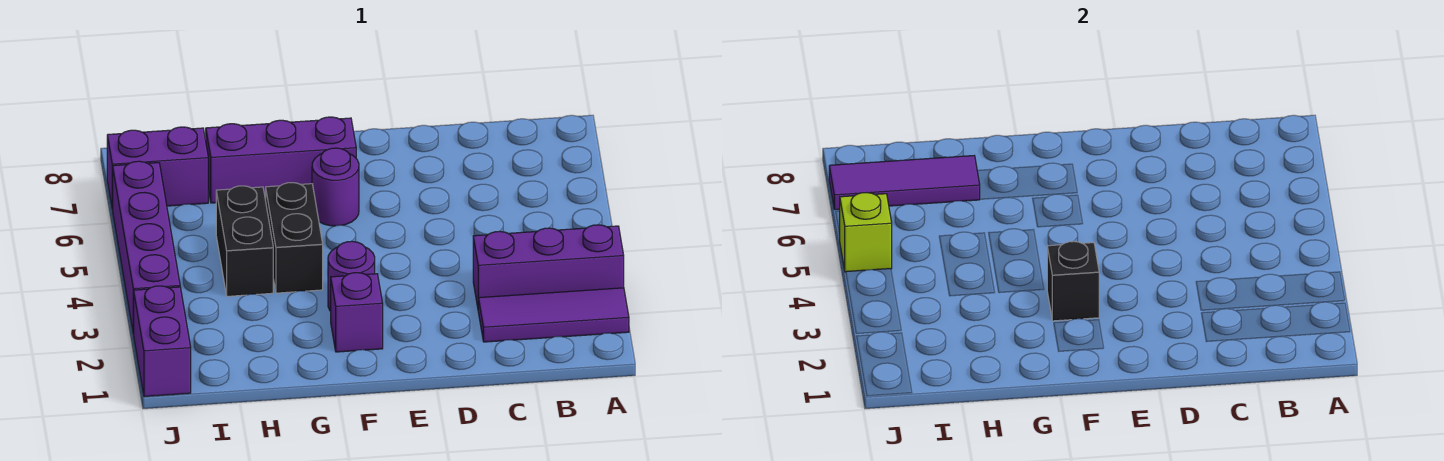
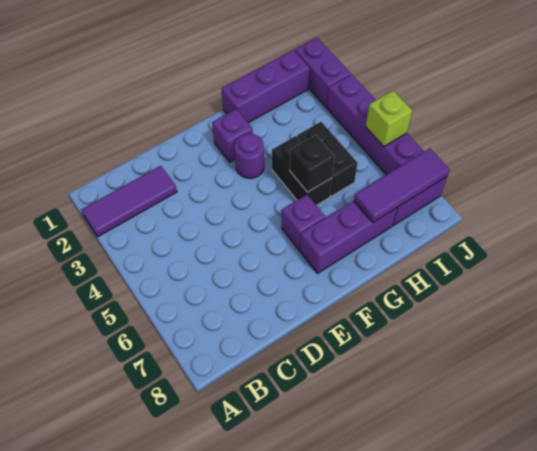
purple 1x3 brick [473,225,624,307] -> purple 1x3 brick moved to [221,50,310,123]
black 1x1 brick [1047,241,1099,321] -> black 1x1 brick moved to [290,135,334,192]
purple 1x1 round brick [312,148,359,226] -> purple 1x1 brick [282,195,325,250]

